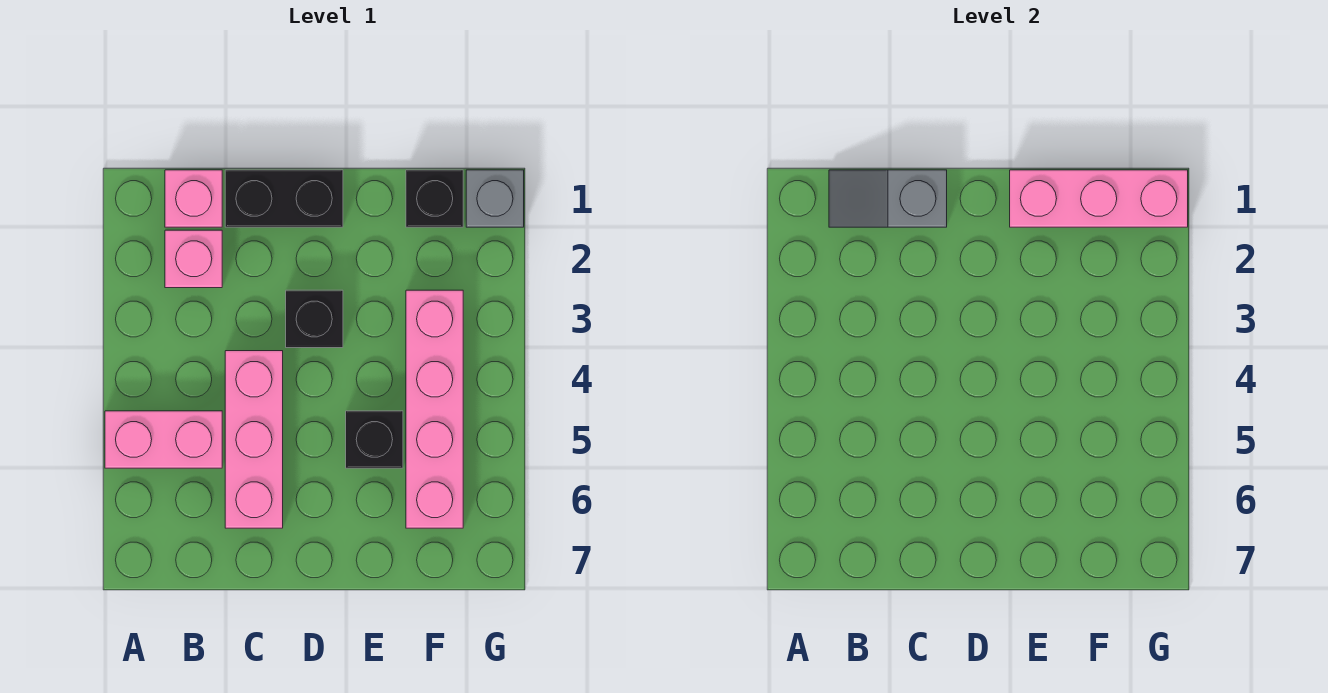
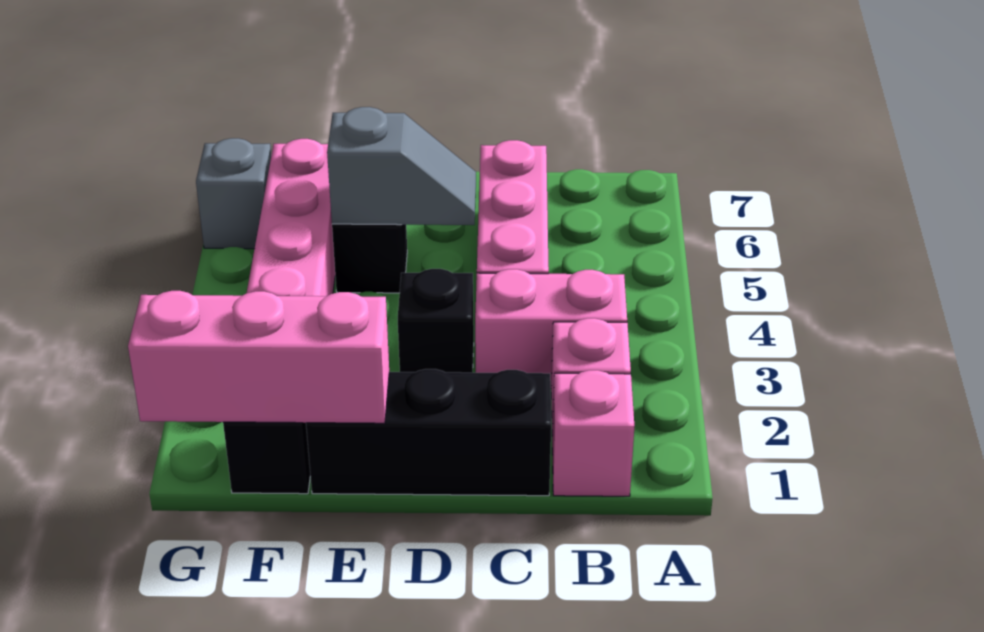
pink 1x2 brick [105,411,222,468] -> pink 1x2 brick moved to [475,269,627,386]
grey 1x2 slope [829,170,947,227] -> grey 1x2 slope moved to [327,107,476,225]
black 1x2 brick [225,170,343,227] -> black 1x3 brick [306,369,551,496]
grey 1x1 brick [466,170,524,227] -> grey 1x1 brick moved to [196,138,271,249]

